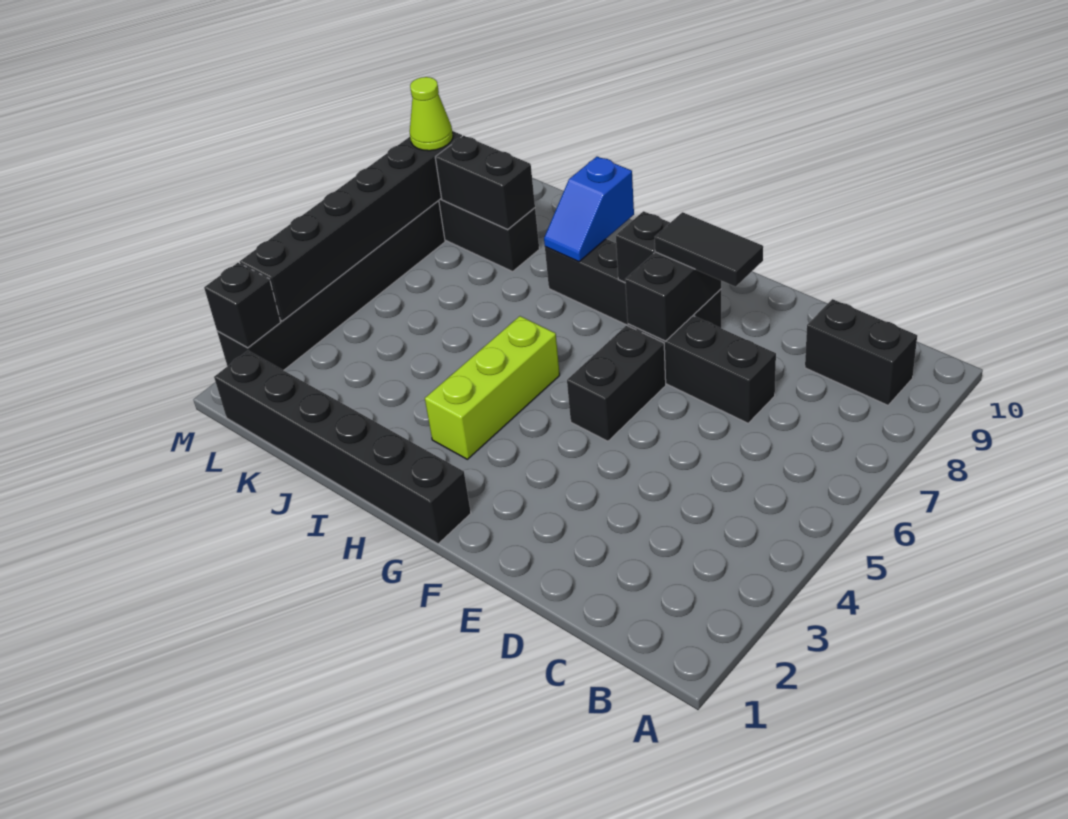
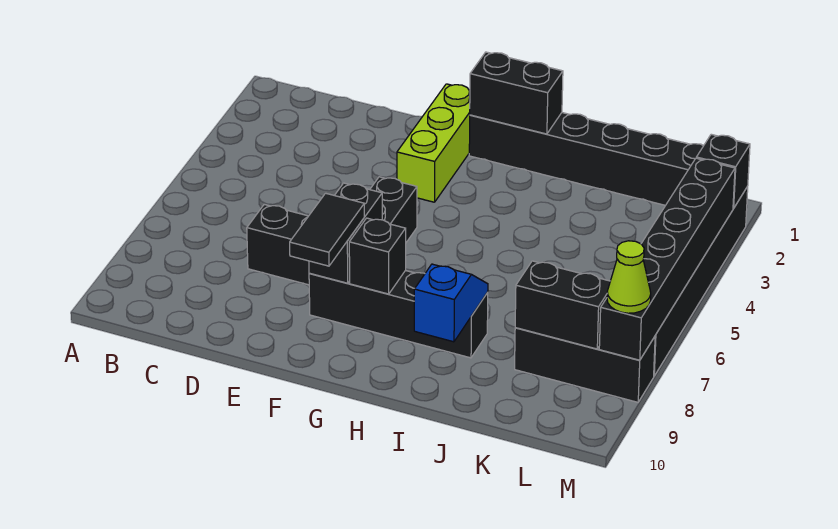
black 1x2 brick [805,299,917,405] -> black 1x2 brick moved to [470,52,563,134]
black 1x2 tile [655,212,763,287] -> black 1x2 tile turned to [290,193,364,266]
lime 1x3 brick [425,316,560,459] -> lime 1x3 brick moved to [397,84,470,202]

